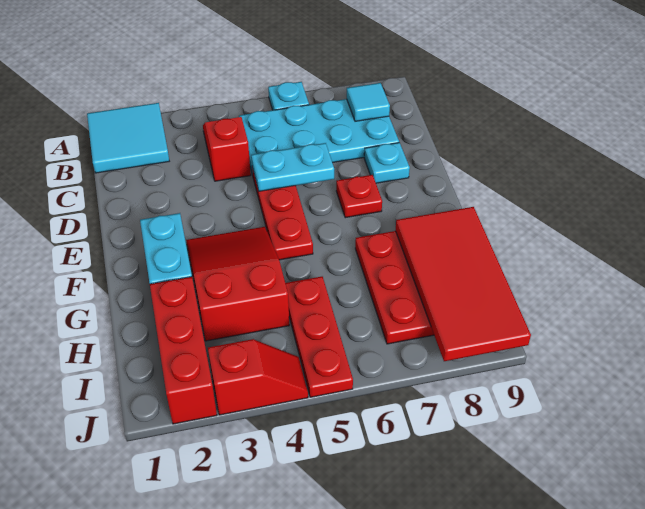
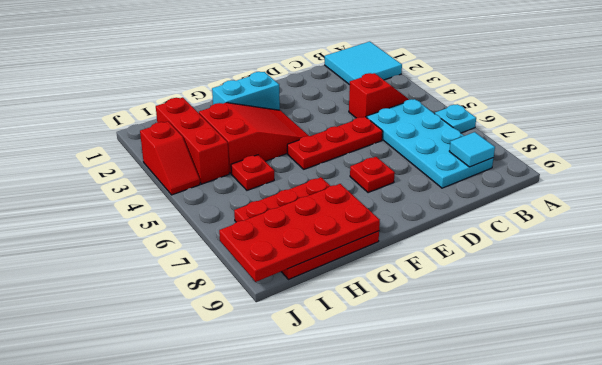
cyan 1x2 plate [251,143,334,191] -> none
cyan 1x1 plate [364,143,410,183] -> none
red 2x4 tile [395,207,531,361] -> red 2x4 plate [219,184,380,282]
red 1x3 brick [150,277,217,424] -> red 1x3 brick turned to [156,98,229,184]
red 1x3 plate [285,277,353,397] -> red 1x1 plate [231,155,274,190]

